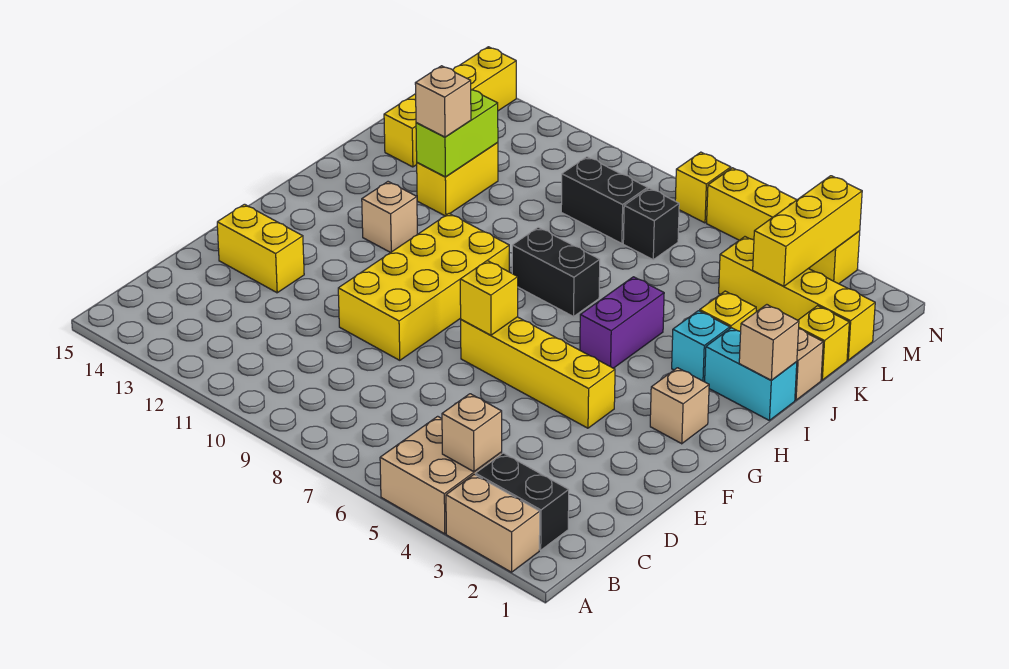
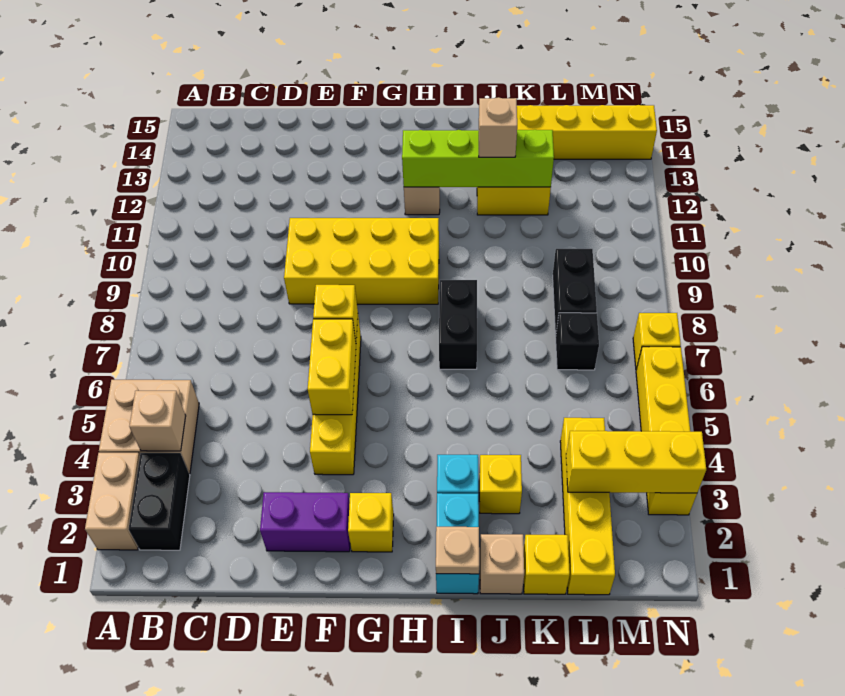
yellow 1x2 brick [217,204,304,293] -> yellow 1x2 brick moved to [308,319,356,415]
tan 1x1 brick [650,368,709,444] -> yellow 1x1 brick [348,493,394,552]
purple 1x2 brick [580,277,664,368] -> purple 1x2 brick moved to [260,492,350,552]
tan 1x1 brick [739,305,799,380] -> tan 1x1 plate [436,527,479,574]
lime 1x2 brick [416,90,498,177] -> lime 1x4 brick [402,130,554,187]

